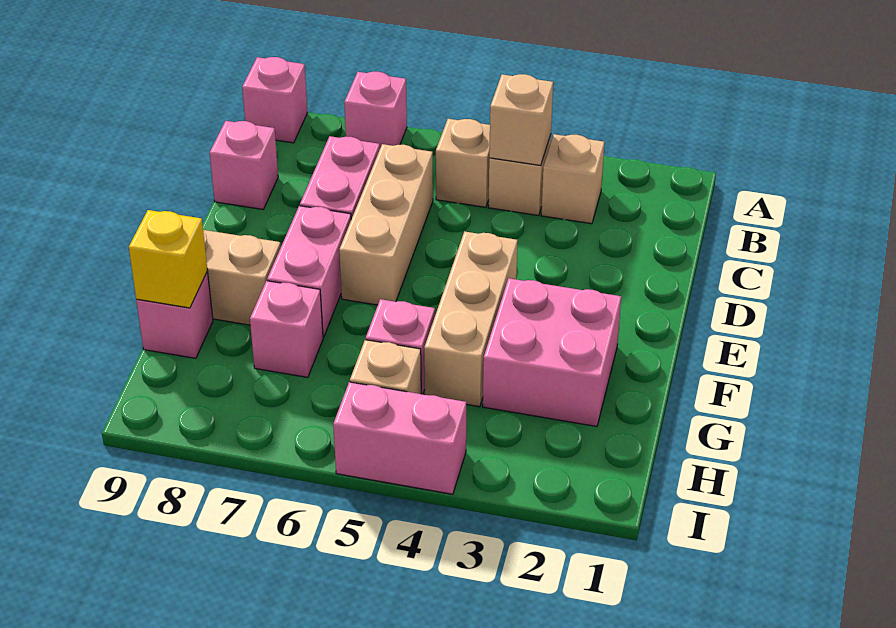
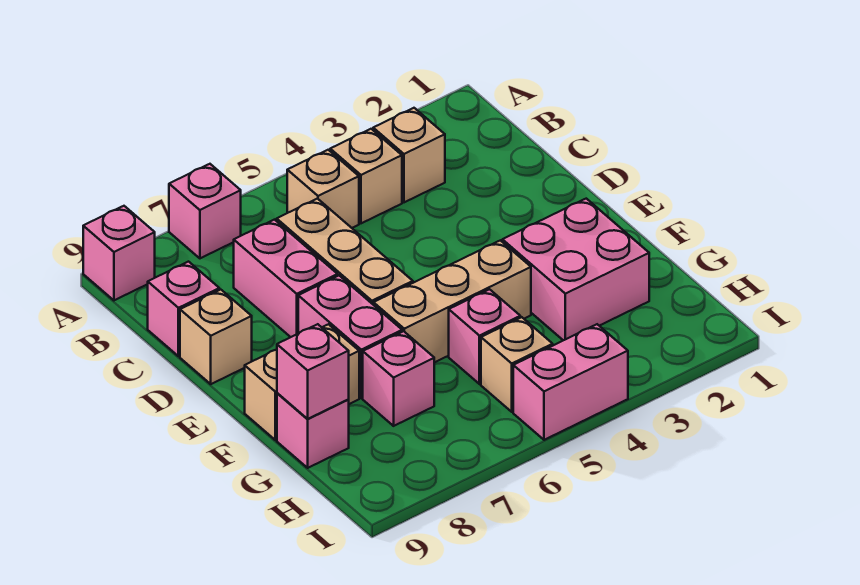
tan 1x1 brick [489,74,553,165] -> tan 1x1 brick moved to [180,290,252,384]
tan 1x3 brick [424,231,518,407] -> tan 1x3 brick turned to [373,240,531,363]
yellow 1x1 brick [129,210,207,308] -> pink 1x1 brick [277,324,349,419]

